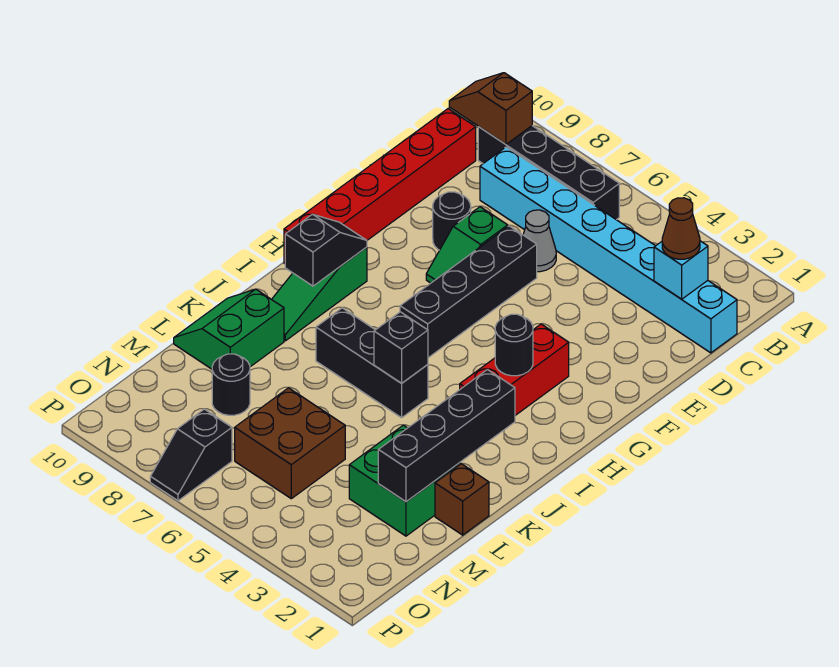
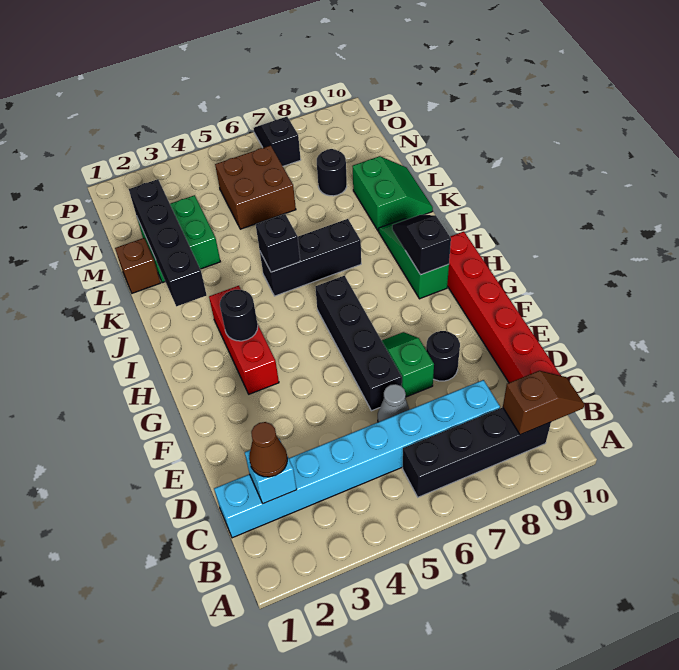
black 1x2 slope [285,214,367,286] -> black 1x2 slope turned to [392,215,451,275]

